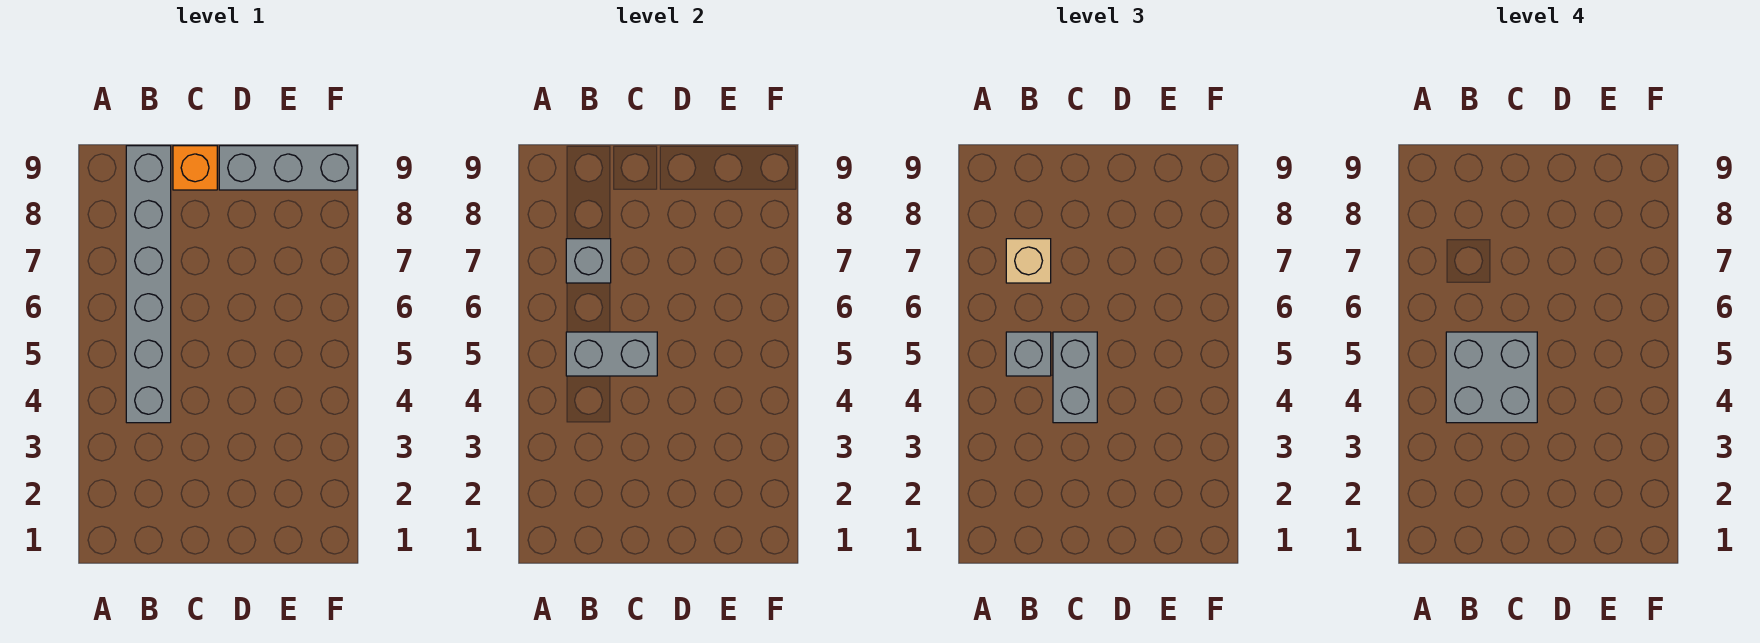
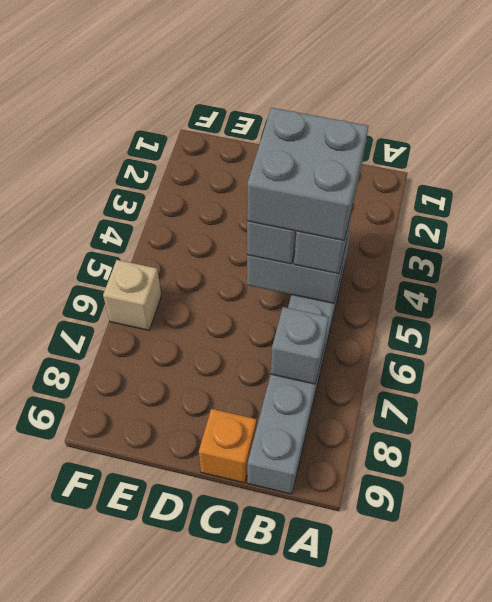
tan 1x1 brick [1006,239,1051,283] -> tan 1x1 brick moved to [103,260,161,330]
grey 1x3 brick [219,146,357,190] -> none

